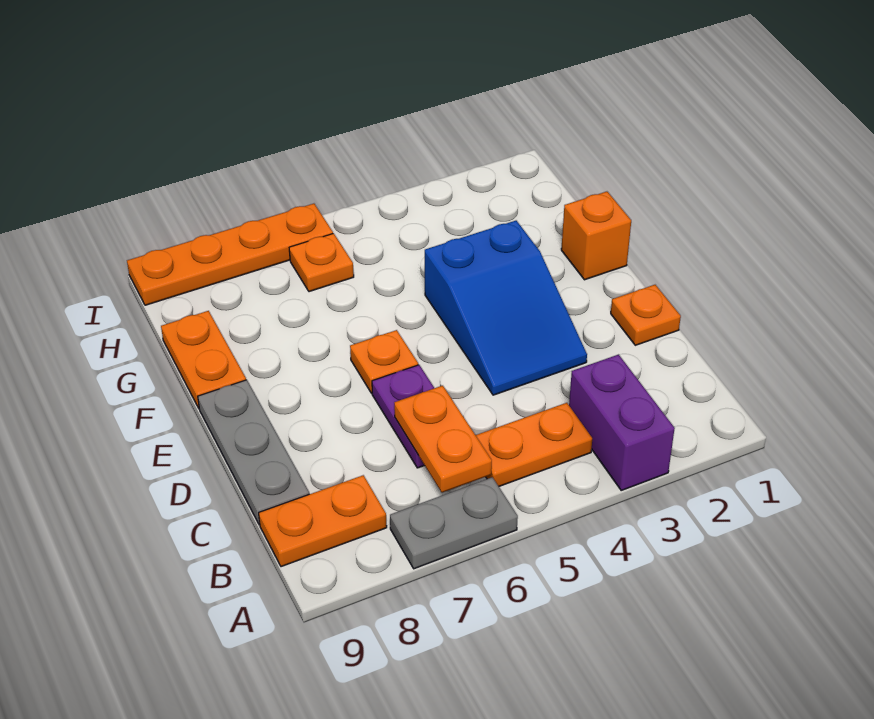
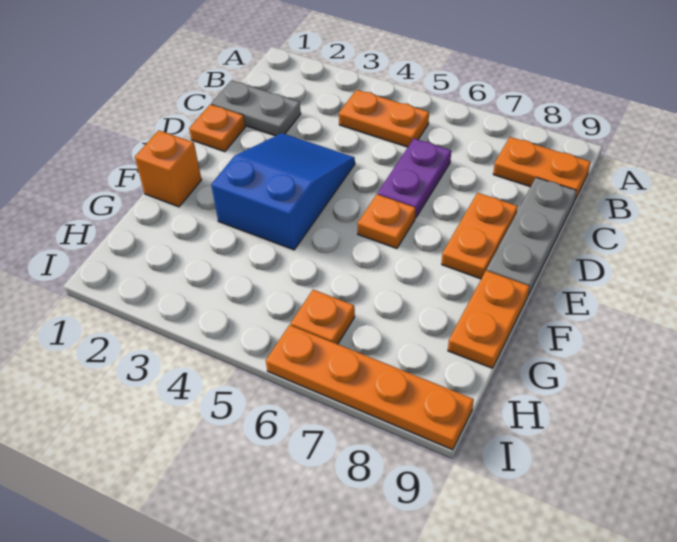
purple 1x2 brick [569,354,675,490] -> none
grey 1x2 plate [390,477,518,569] -> grey 1x2 plate moved to [211,80,301,136]
orange 1x2 plate [394,386,492,493] -> orange 1x2 plate moved to [442,193,518,279]

